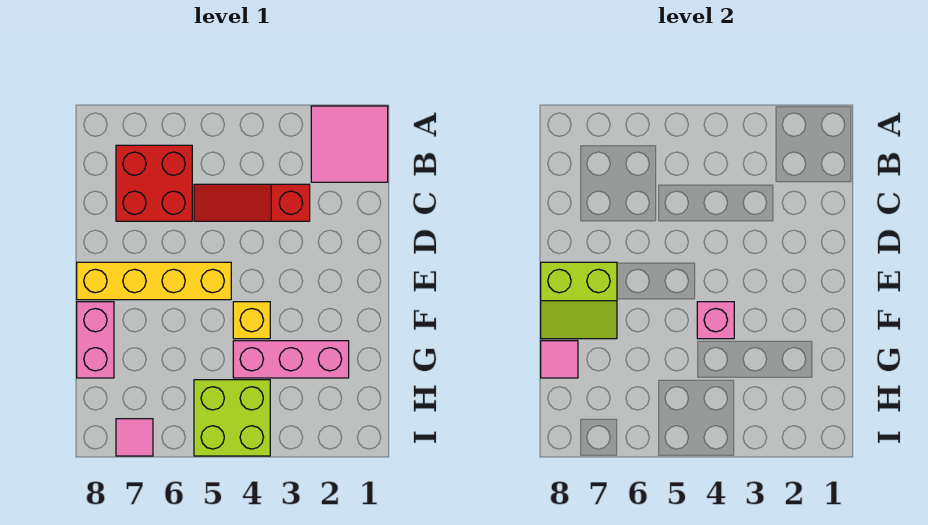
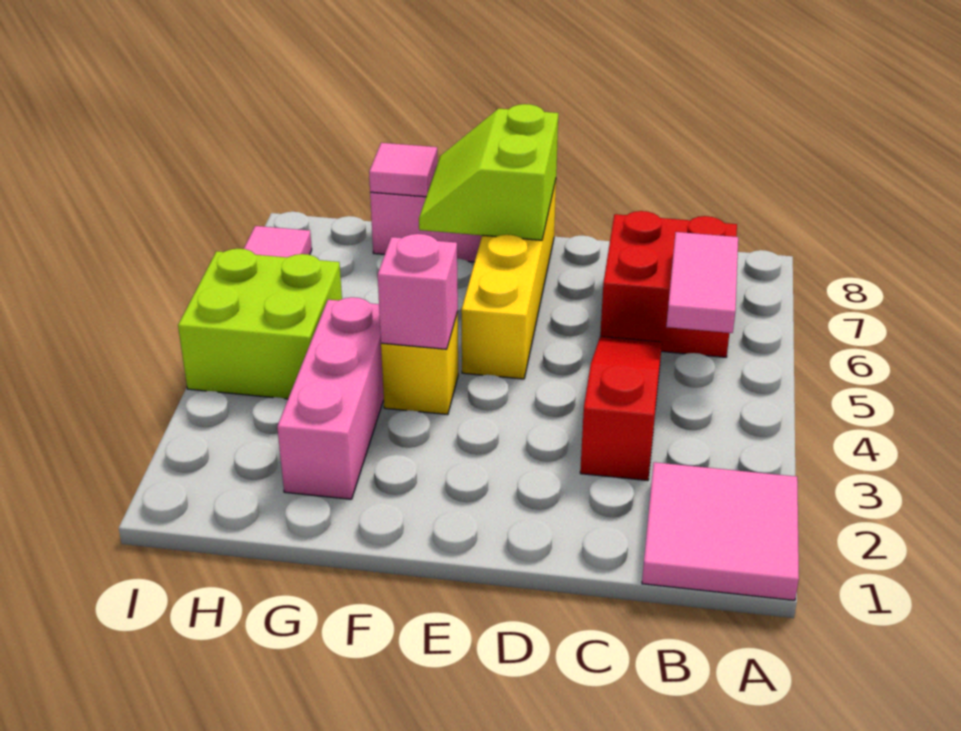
none -> pink 1x2 tile [666,232,738,333]

